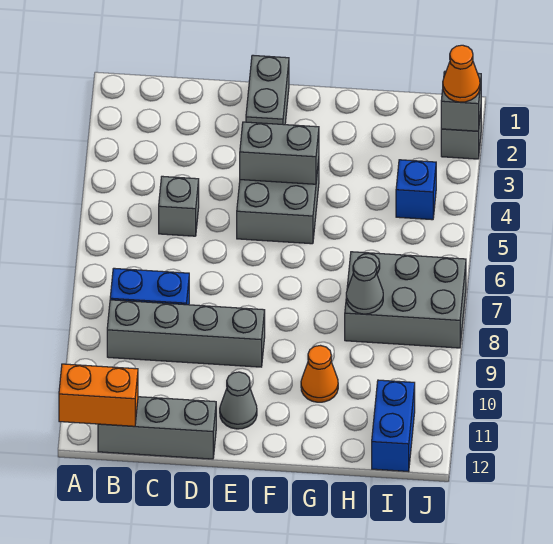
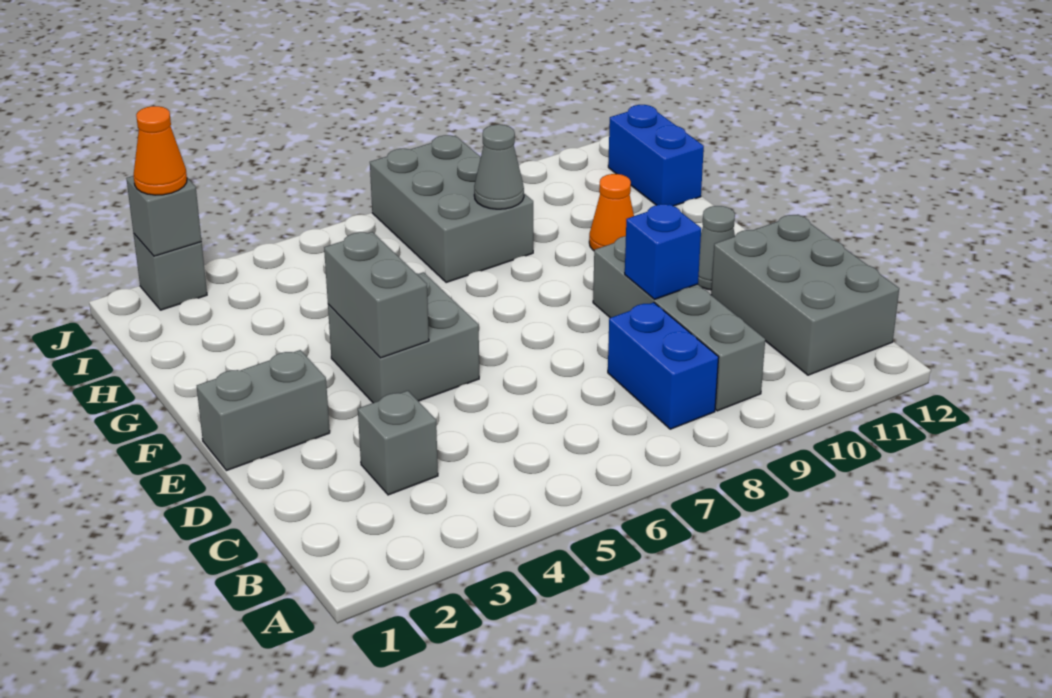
orange 1x2 brick [59,364,138,426] -> none
grey 1x3 brick [98,397,216,459] -> grey 2x3 brick [711,215,899,375]
grey 1x1 brick [159,176,199,236] -> grey 1x1 brick moved to [358,391,438,495]
blue 1x1 brick [396,160,436,220] -> blue 1x1 brick moved to [625,204,701,299]
blue 1x2 brick [372,380,415,471] -> blue 1x2 brick turned to [608,105,704,206]

